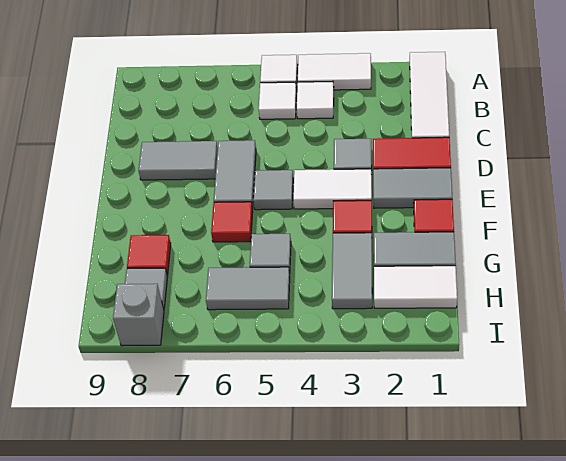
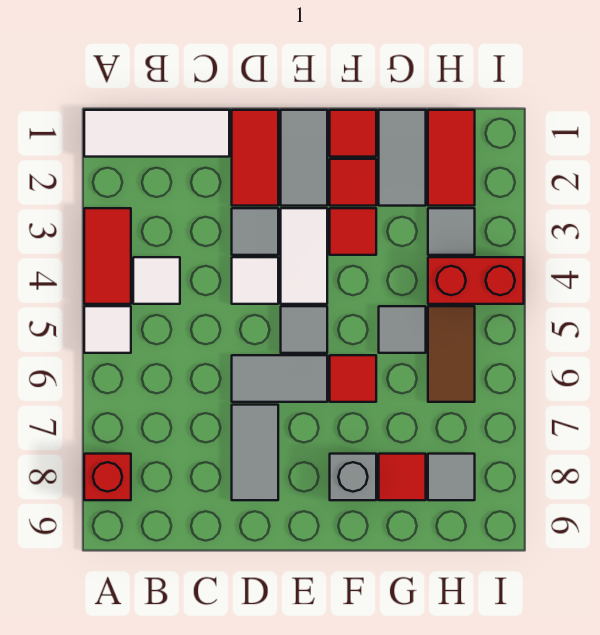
white 1x2 tile [298,53,371,90] -> red 1x2 tile [84,208,131,304]
none -> red 1x1 brick [84,454,131,500]
white 1x1 tile [259,82,297,119] -> white 1x1 tile moved to [232,257,278,304]
none -> red 1x1 tile [330,159,376,206]
grey 1x2 tile [332,233,372,309] -> grey 1x1 tile [428,208,475,255]
white 1x2 tile [374,266,457,308] -> red 1x2 tile [428,110,475,206]
none -> red 1x2 brick [428,257,524,304]
grey 1x2 tile [206,267,290,310] -> brown 1x2 tile [428,306,475,402]
grey 1x1 brick [113,284,164,346] -> grey 1x1 brick moved to [330,454,376,500]

